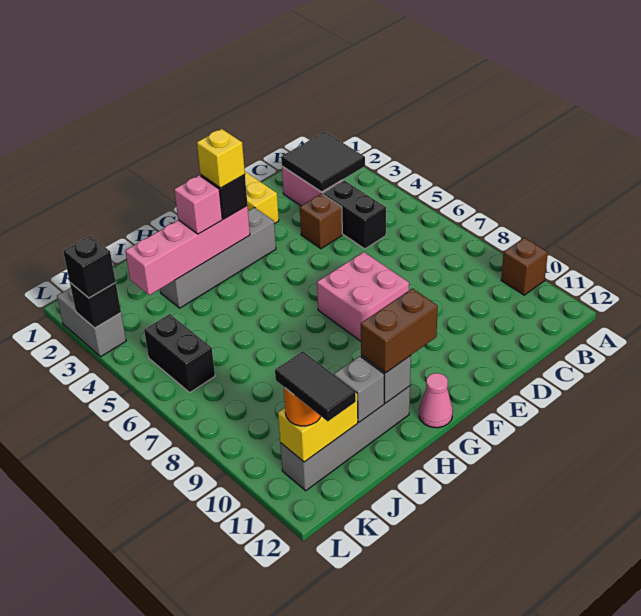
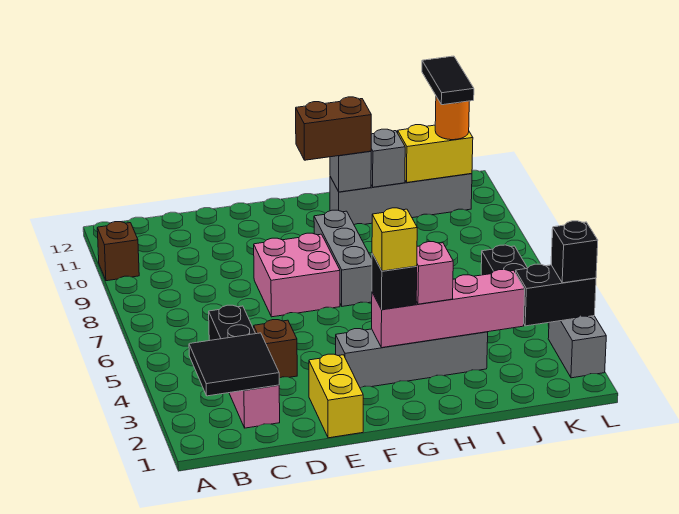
none -> grey 1x3 brick [314,210,372,306]
pink 1x1 cone [419,373,453,428] -> none
black 1x1 brick [70,283,121,328] -> black 1x2 brick [516,264,596,326]

